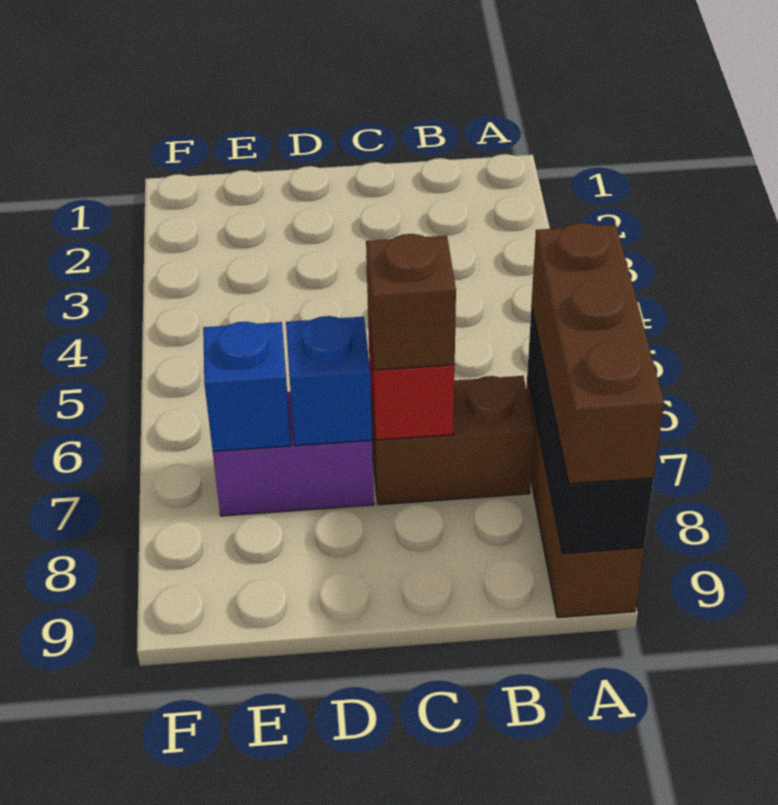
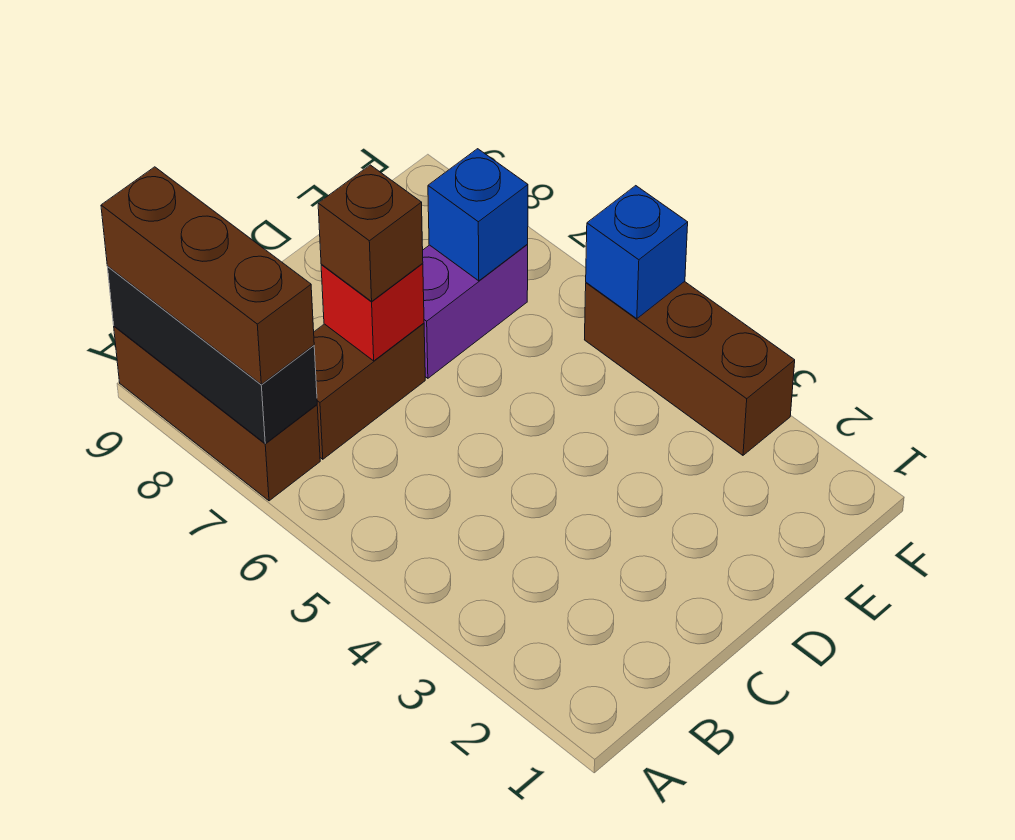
blue 1x1 brick [286,316,372,446] -> blue 1x1 brick moved to [586,186,688,319]
none -> brown 1x3 brick [585,281,795,455]

